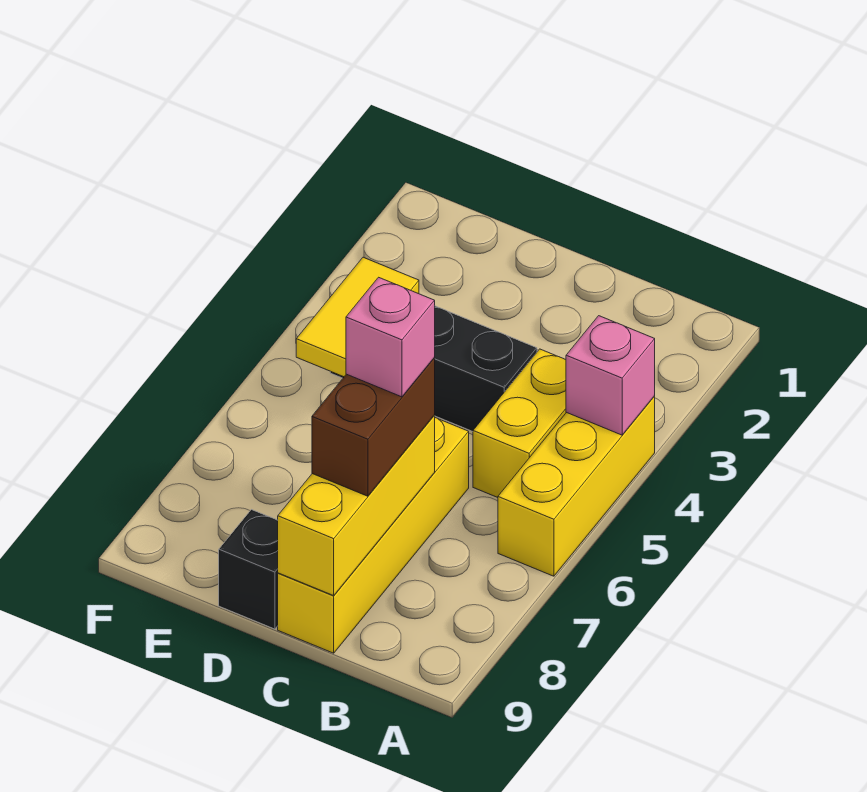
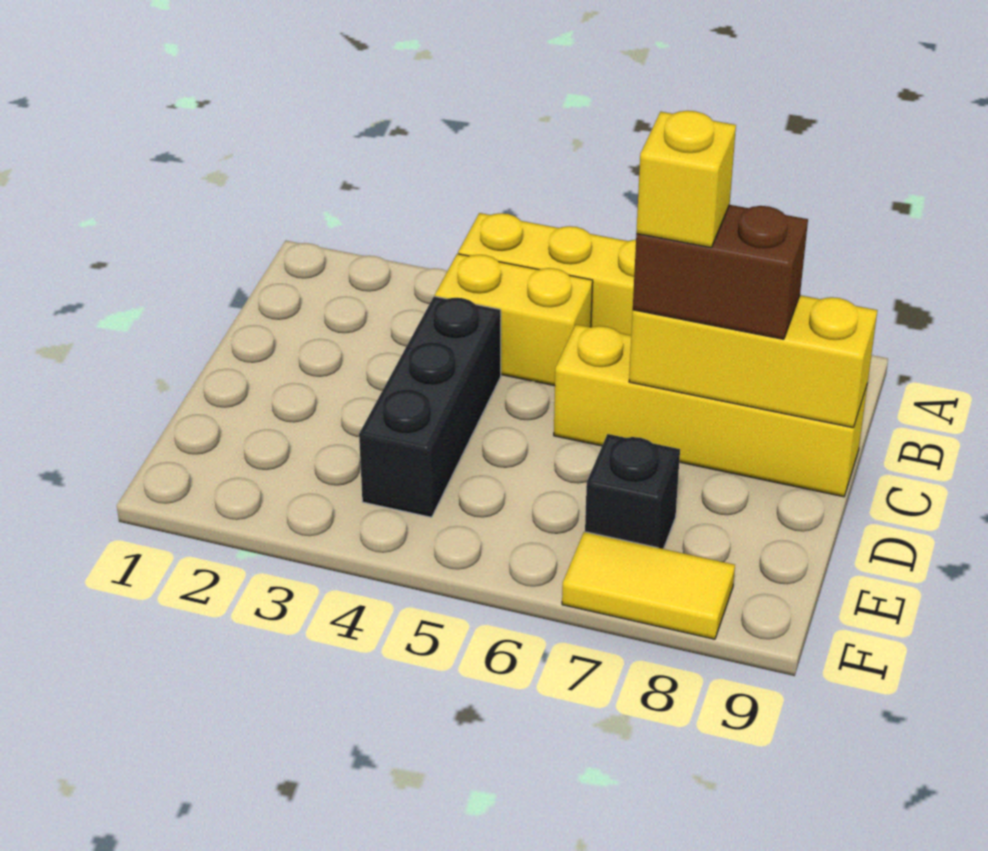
pink 1x1 brick [566,316,655,435] -> none
pink 1x1 brick [346,277,435,397] -> yellow 1x1 brick [636,111,736,248]
black 1x1 brick [219,510,278,629] -> black 1x1 brick moved to [585,434,680,549]
yellow 1x2 tile [296,257,419,377] -> yellow 1x2 tile moved to [562,532,735,639]

